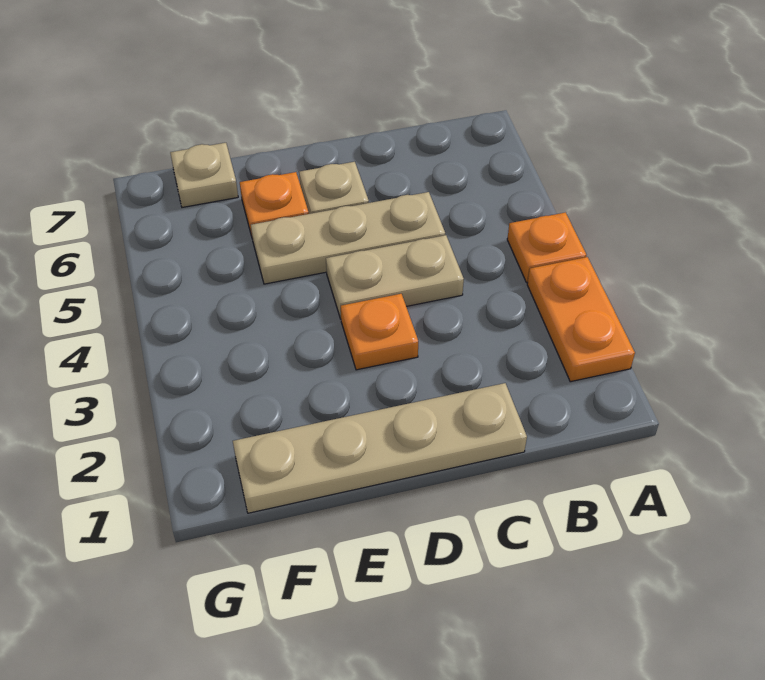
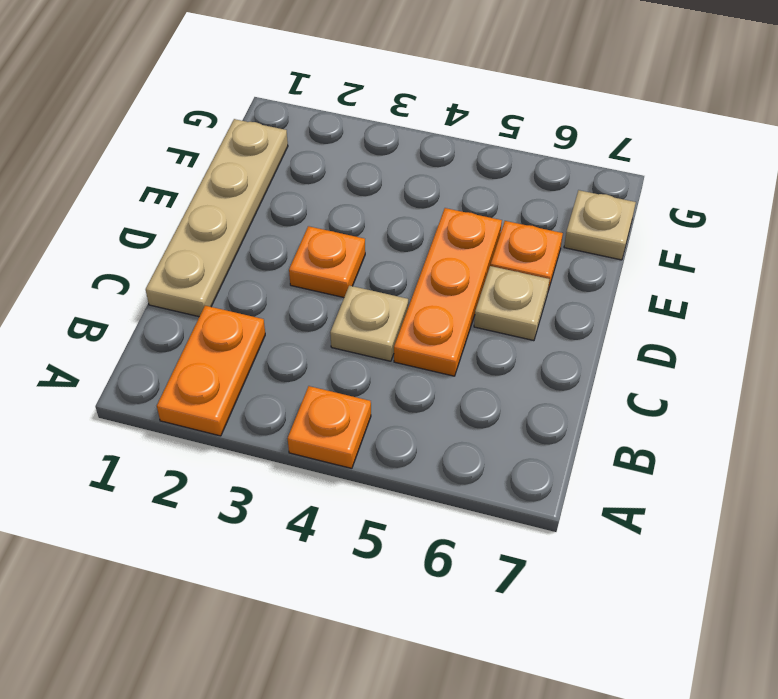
orange 1x2 plate [527,257,635,382] -> orange 1x2 plate turned to [157,306,265,436]
tan 1x2 plate [326,235,464,319] -> tan 1x1 plate [330,286,408,361]
tan 1x3 plate [251,192,445,284] -> orange 1x3 plate [394,208,502,376]

